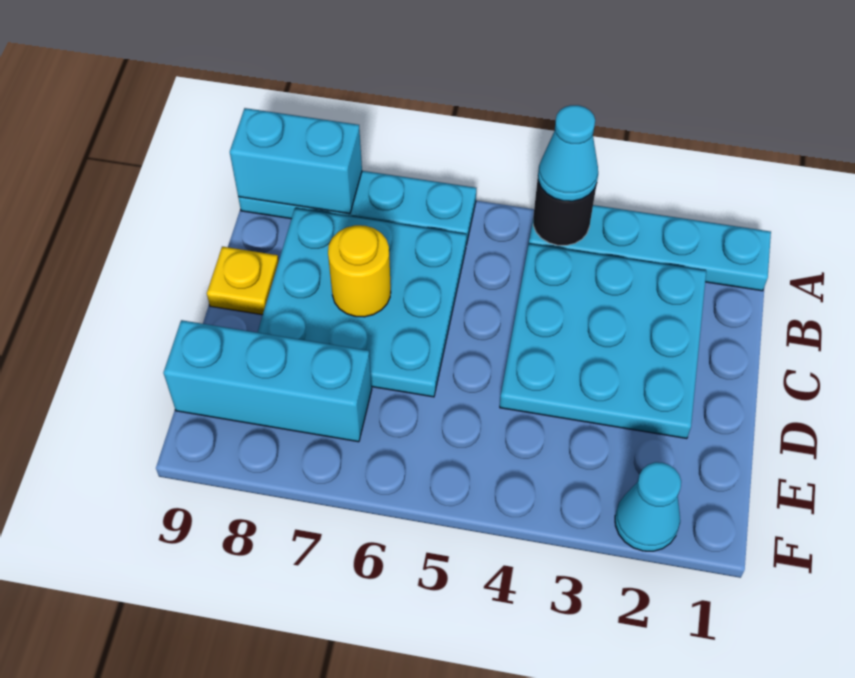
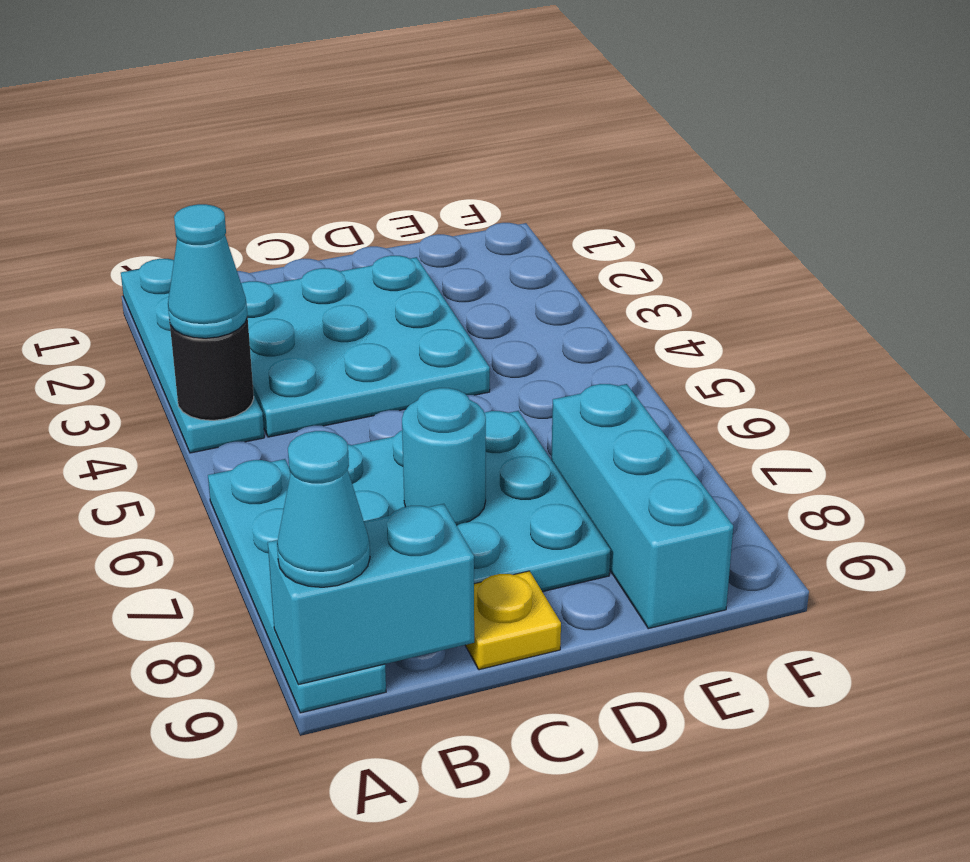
cyan 1x2 brick [230,108,362,214] -> cyan 1x2 brick turned to [268,504,474,685]
yellow 1x1 round brick [328,225,391,317] -> cyan 1x1 round brick [402,388,486,525]
cyan 1x1 cone [615,462,681,551] -> cyan 1x1 cone moved to [277,431,370,587]

